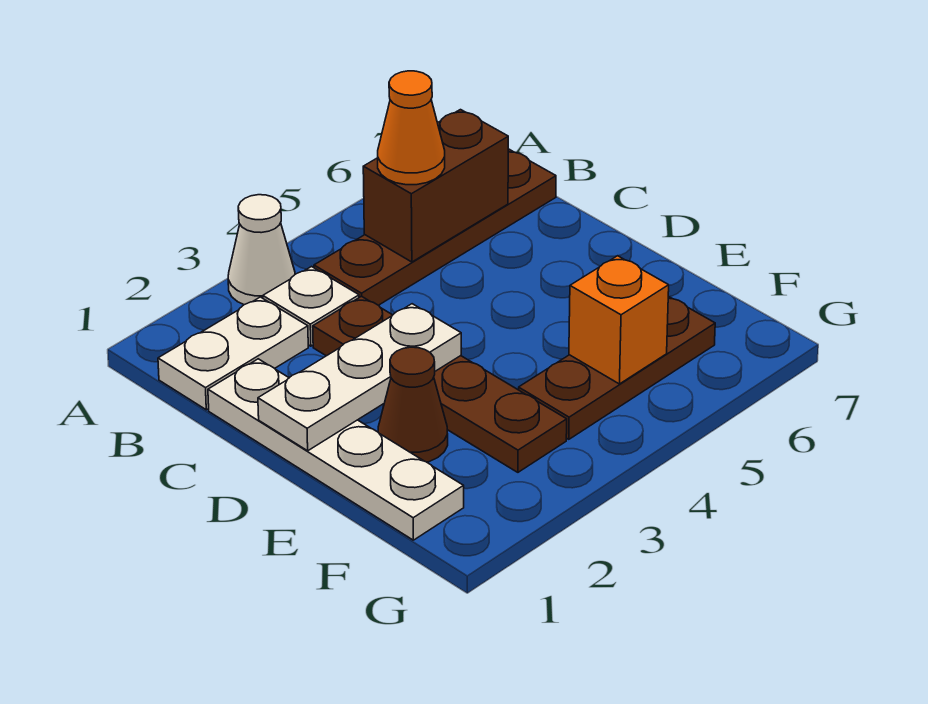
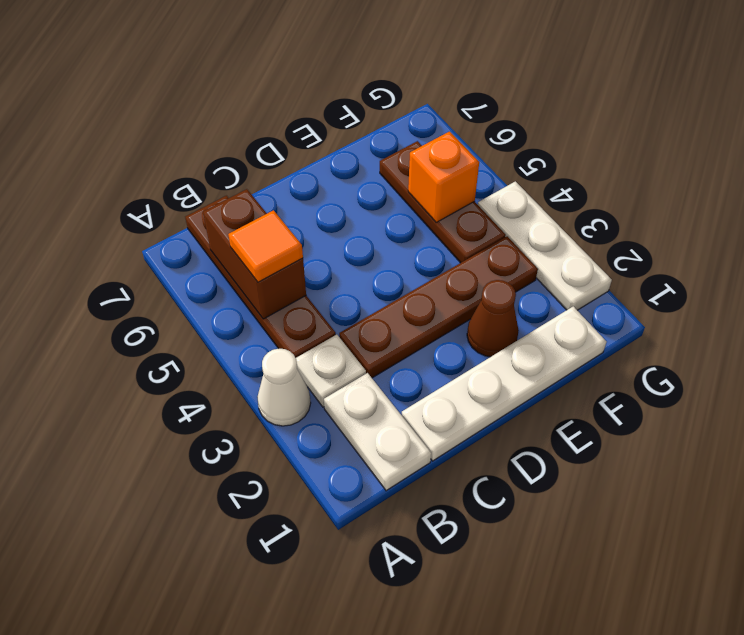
orange 1x1 cone [378,71,445,185] -> orange 1x1 tile [228,210,303,282]
white 1x3 plate [258,304,461,451] -> white 1x3 plate moved to [478,181,612,310]

